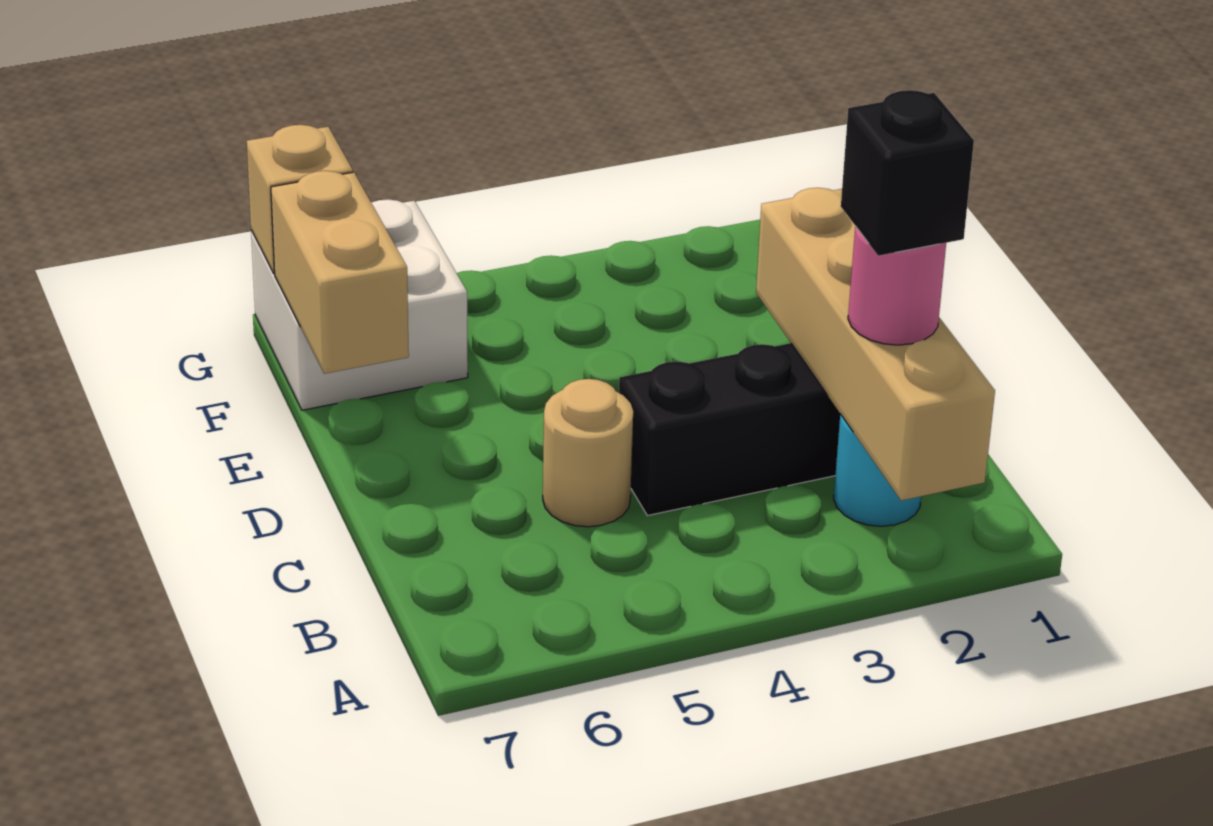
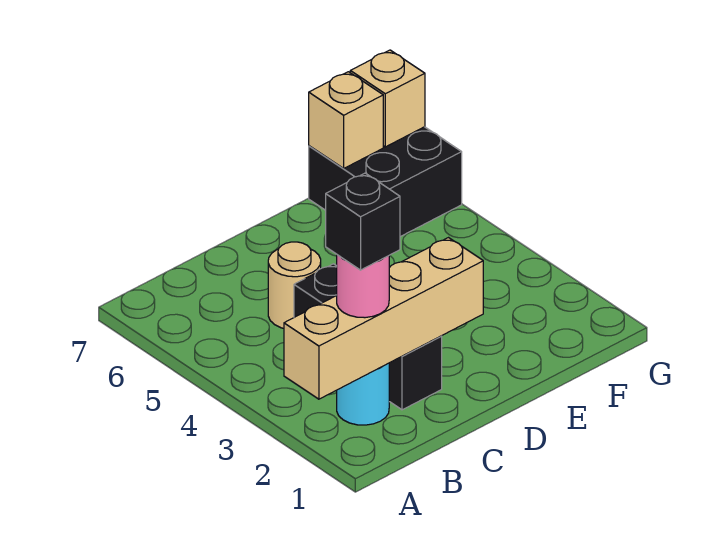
tan 1x2 brick [271,171,409,374] -> tan 1x1 brick [309,72,383,168]
white 2x2 brick [251,199,468,410] -> black 2x2 brick [309,127,462,237]

